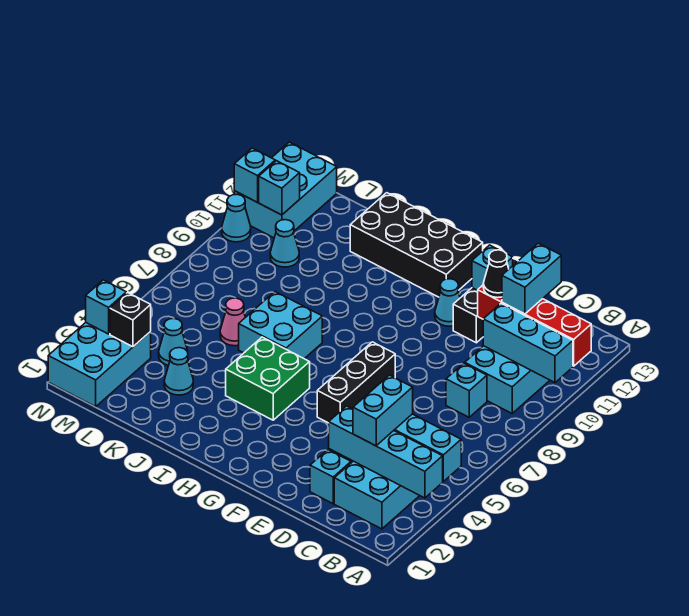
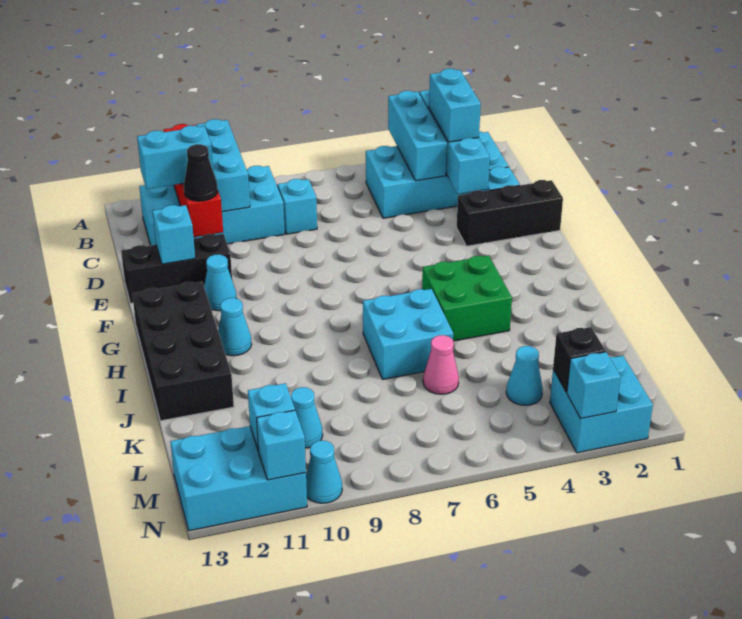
cyan 1x2 brick [353,375,413,446] -> cyan 1x2 brick turned to [429,69,481,142]
black 1x3 brick [317,342,395,423] -> black 1x3 brick moved to [457,180,563,246]
cyan 1x1 cone [164,348,193,395] -> cyan 1x1 cone moved to [218,298,252,356]
cyan 2x3 brick [48,323,151,407] -> cyan 2x2 brick [550,356,653,453]

